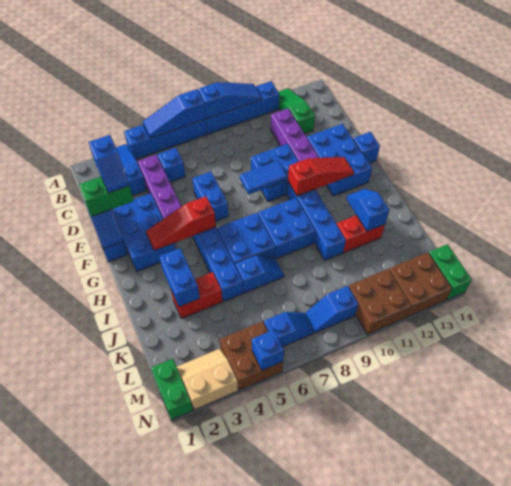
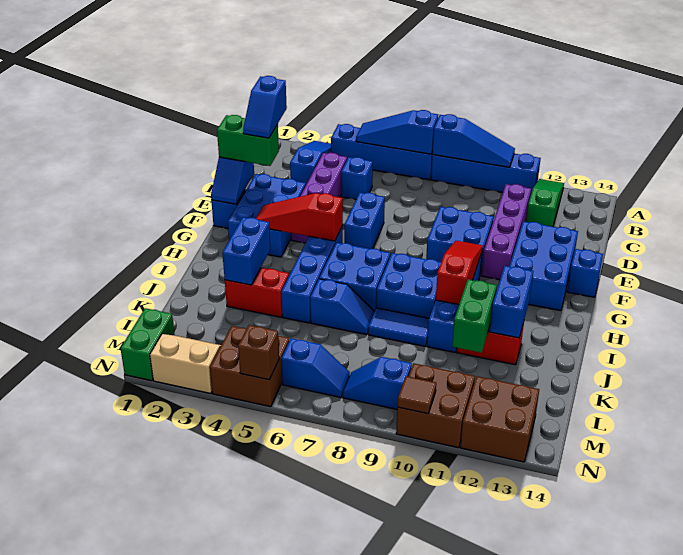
blue 1x2 tile [240,161,287,194] -> blue 1x2 tile moved to [368,308,429,346]
red 1x3 slope [288,157,354,196] -> red 1x3 slope turned to [436,241,483,305]
blue 1x2 slope [346,189,389,231] -> blue 1x2 brick [490,266,533,338]
green 1x2 brick [429,244,472,300] -> green 1x2 brick moved to [452,280,497,353]
blue 1x1 brick [252,330,284,370] -> brown 1x1 brick [238,325,279,380]
none -> brown 1x1 tile [397,376,436,414]

